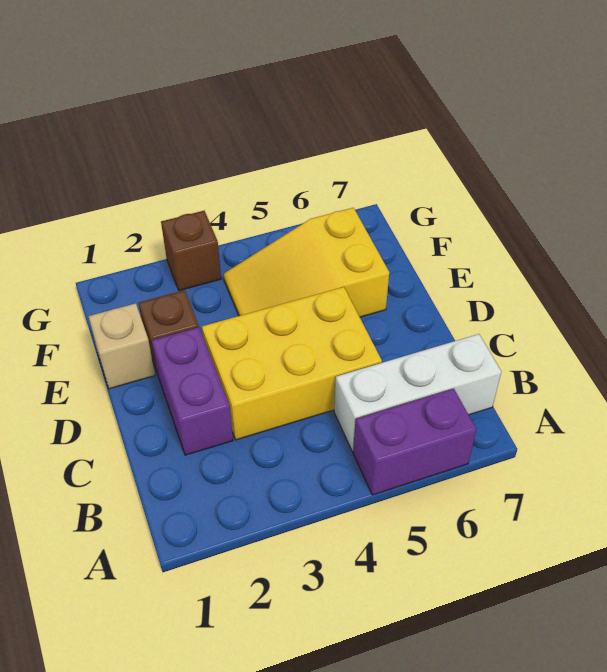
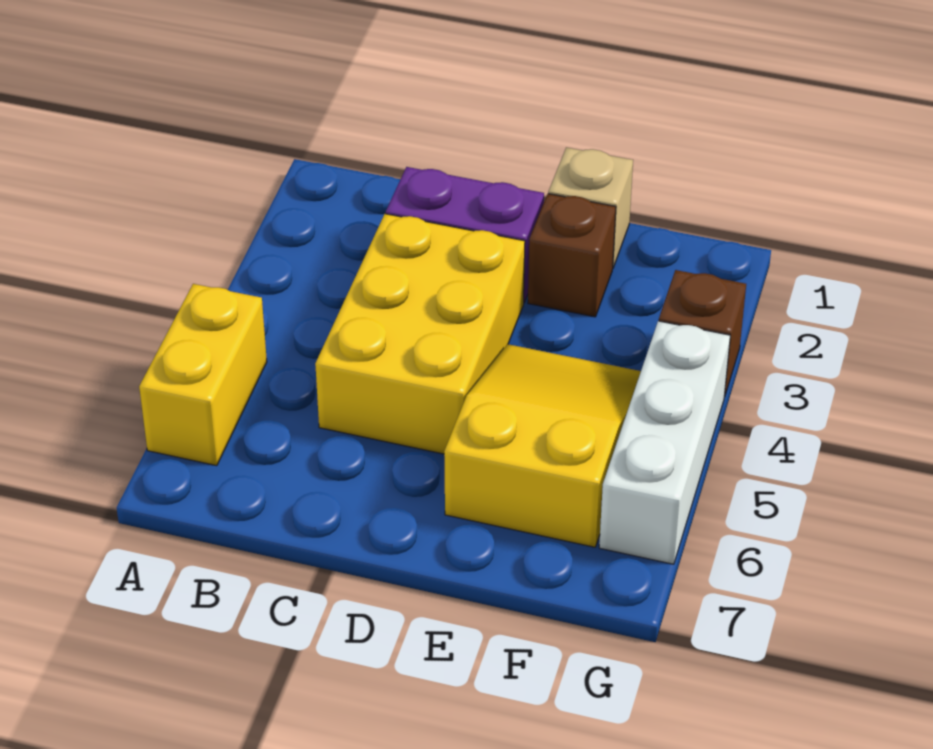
purple 1x2 brick [353,389,476,495] -> yellow 1x2 brick [139,284,267,466]
white 1x3 brick [334,334,501,451] -> white 1x3 brick moved to [599,321,730,564]

